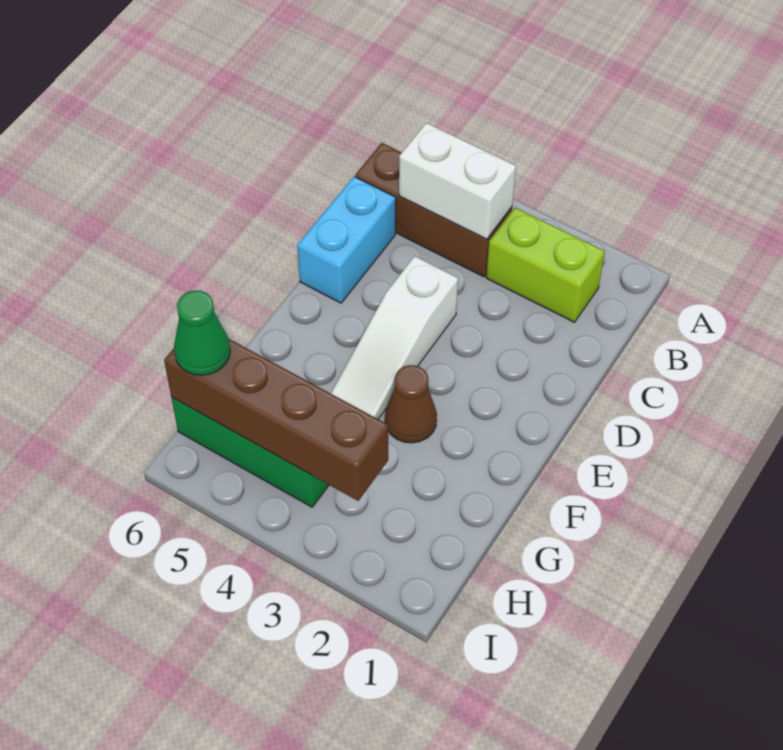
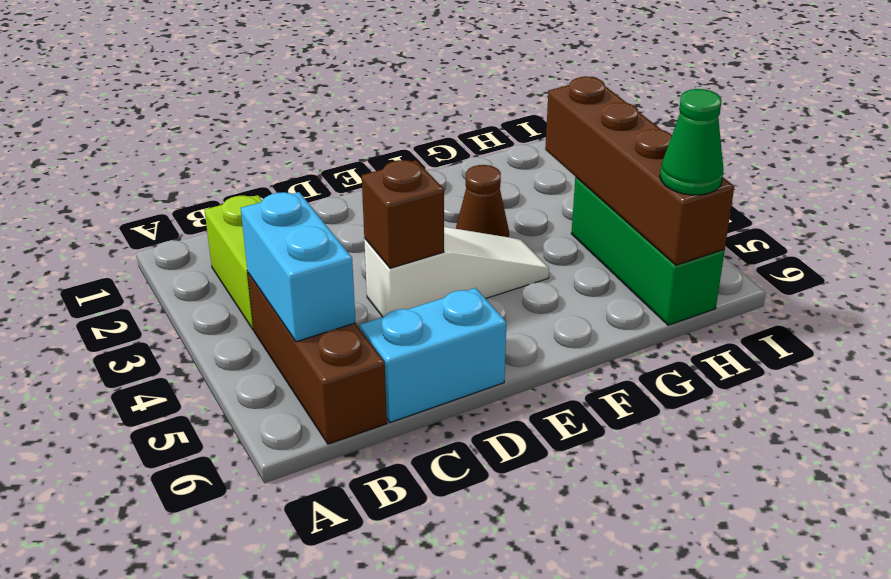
white 1x2 brick [399,123,516,239] -> cyan 1x2 brick [241,192,355,342]
none -> brown 1x1 brick [362,160,444,268]

